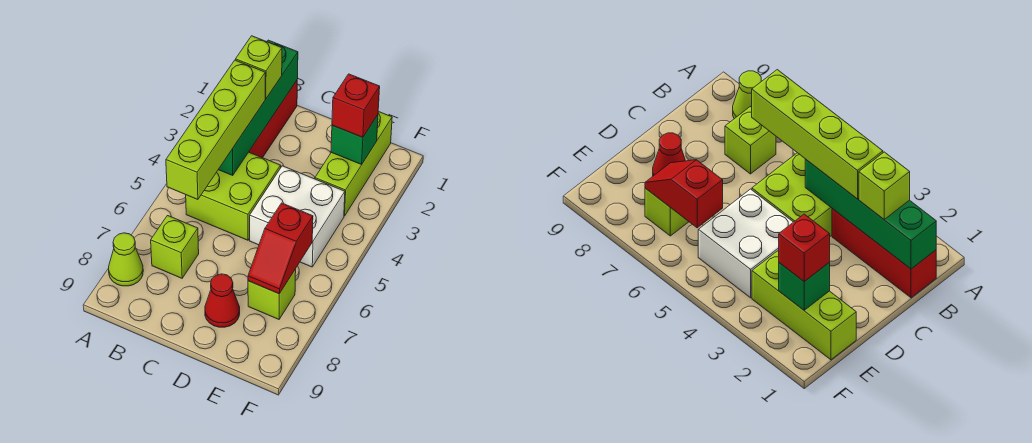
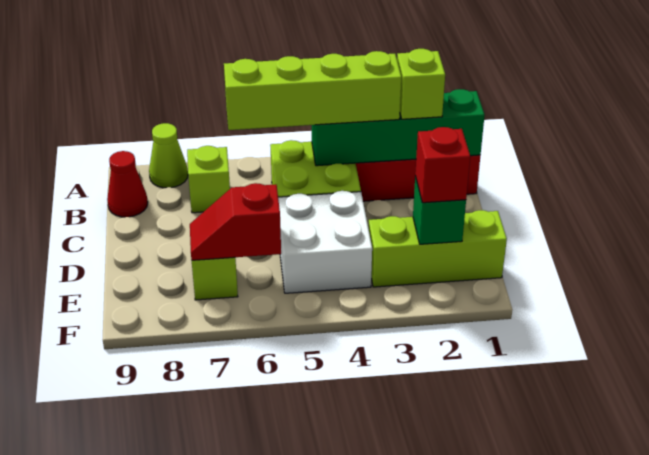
red 1x1 cone [205,274,240,327] -> red 1x1 cone moved to [107,151,148,217]

